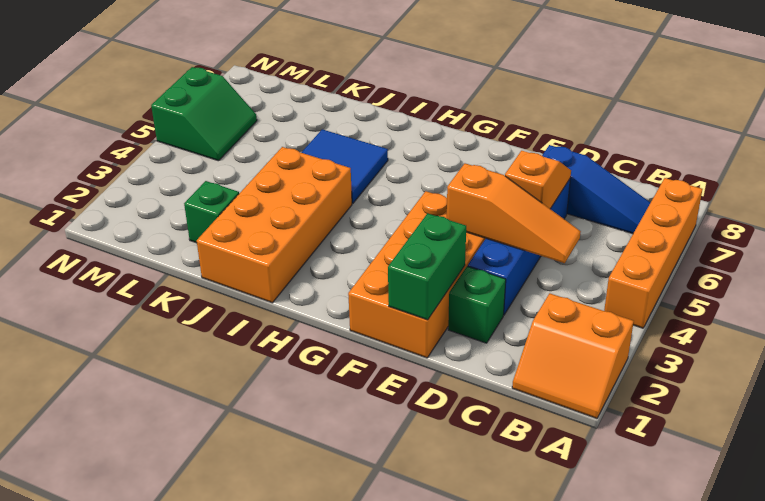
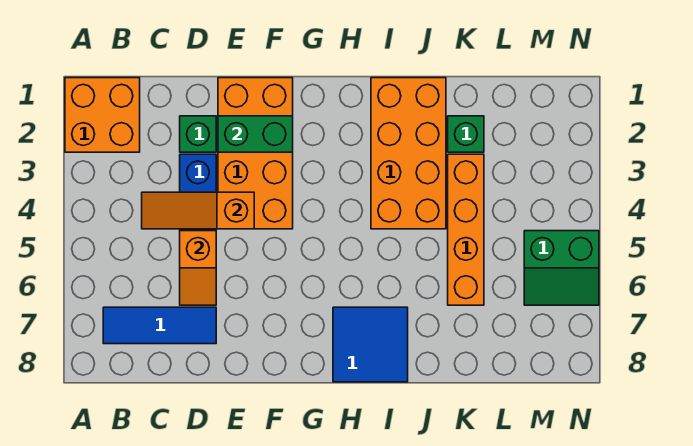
orange 2x2 slope [512,293,634,418] -> orange 2x2 brick [65,78,140,152]
orange 1x4 brick [604,178,702,328] -> orange 1x4 brick moved to [448,154,484,305]
blue 1x3 slope [542,145,651,234] -> blue 1x3 tile [103,307,216,344]
green 1x2 brick [388,213,466,320] -> green 1x2 brick turned to [218,116,293,152]
blue 2x2 tile [301,129,388,204] -> blue 2x2 tile moved to [333,307,408,382]
green 2x2 slope [151,67,257,161] -> green 2x2 slope turned to [524,231,599,305]

